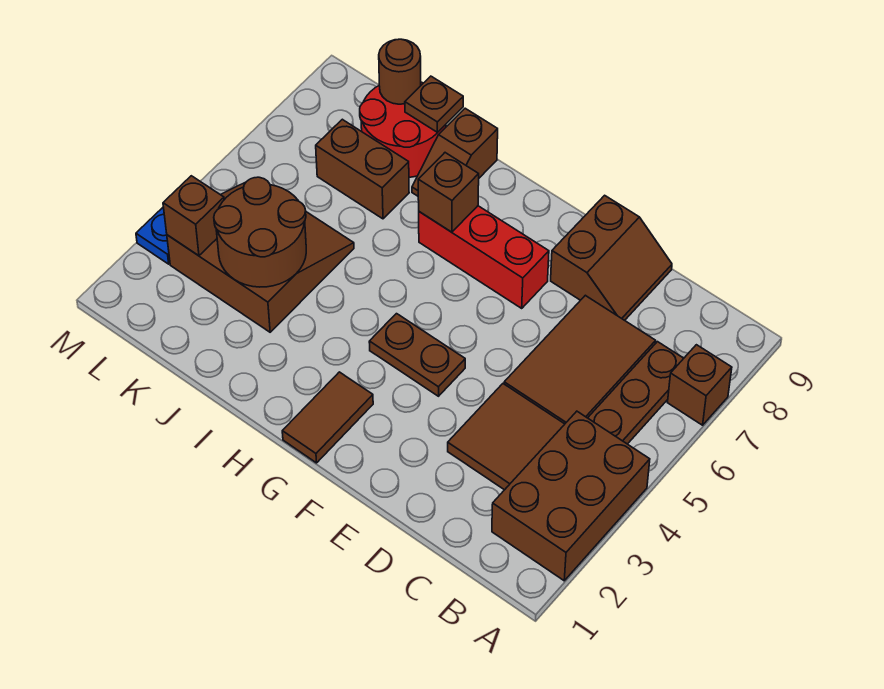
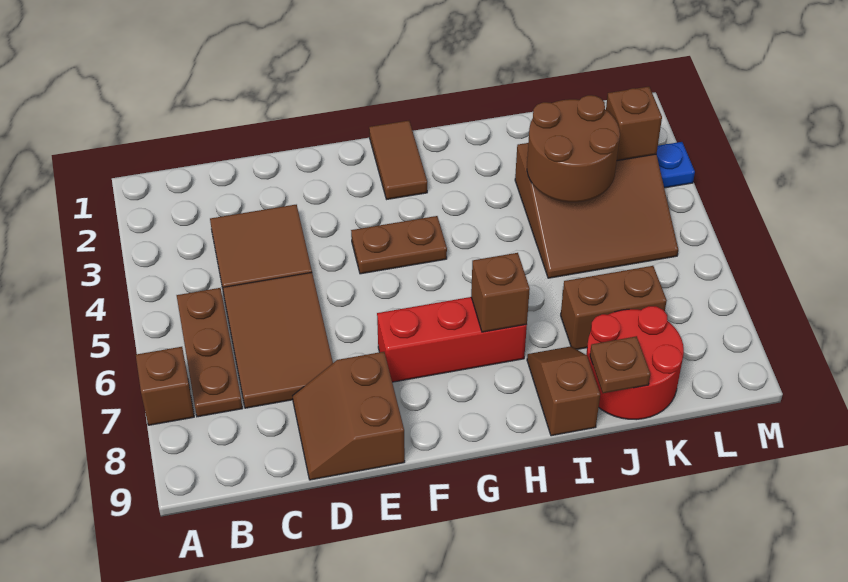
brown 2x3 brick [492,411,650,581] -> none
brown 1x1 round brick [379,39,421,104] -> none

